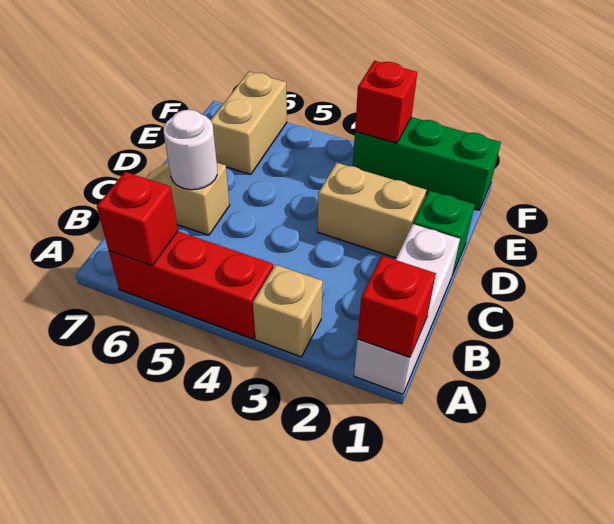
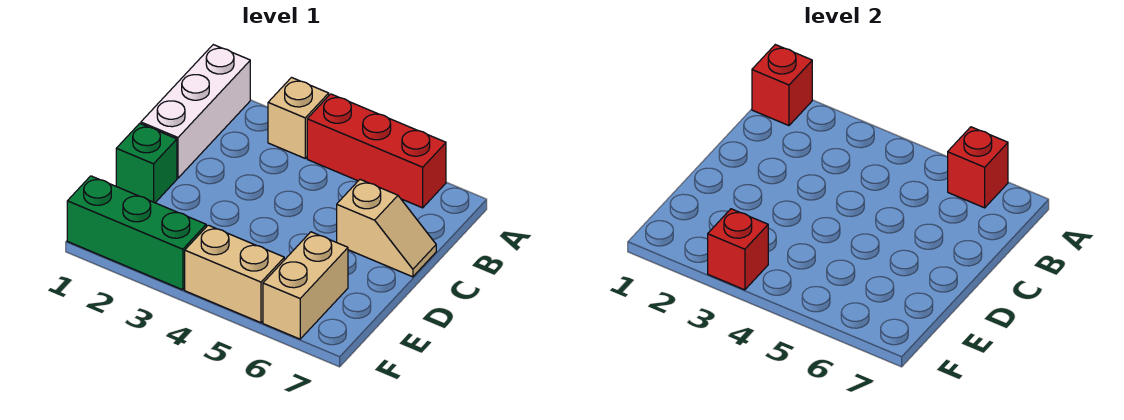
white 1x1 round brick [164,110,217,190] -> none
tan 1x2 brick [318,163,426,258] -> tan 1x2 brick moved to [185,225,284,323]

